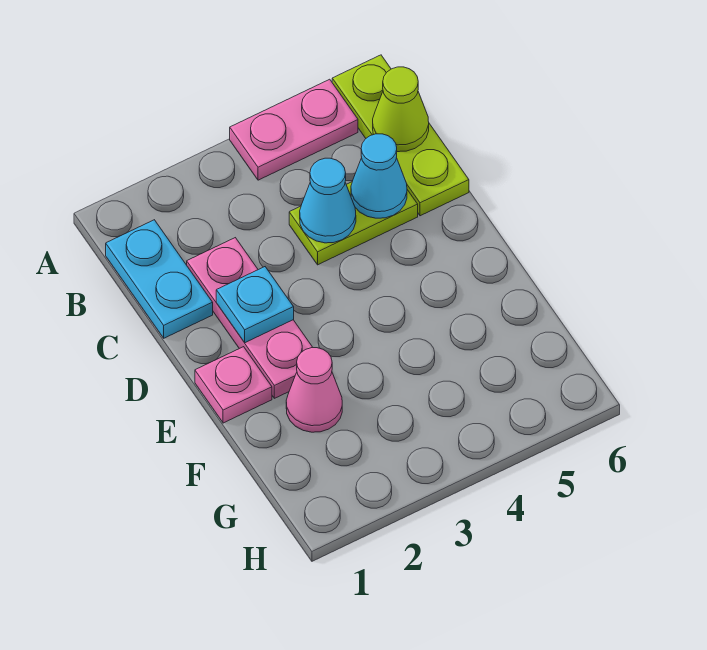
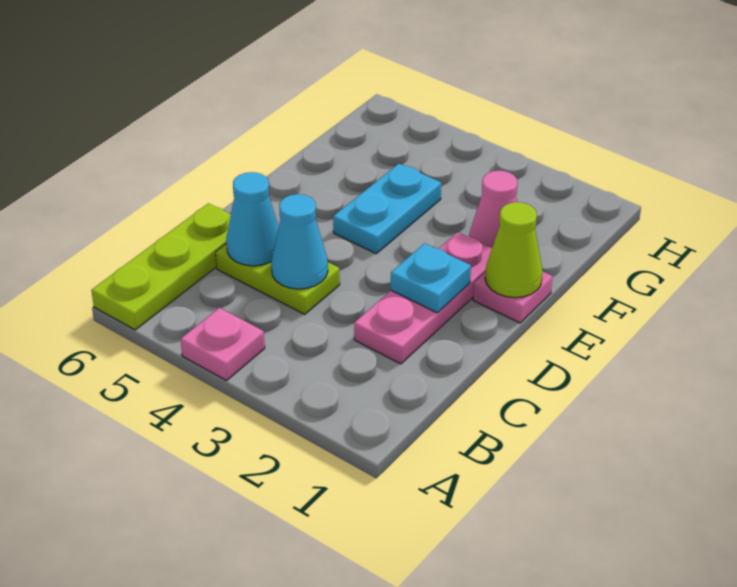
pink 1x2 plate [230,79,358,180] -> pink 1x1 plate [181,308,265,381]
cyan 1x2 plate [106,220,213,338] -> cyan 1x2 plate moved to [333,164,441,254]
lime 1x1 cone [373,67,429,152] -> lime 1x1 cone moved to [485,202,543,298]

